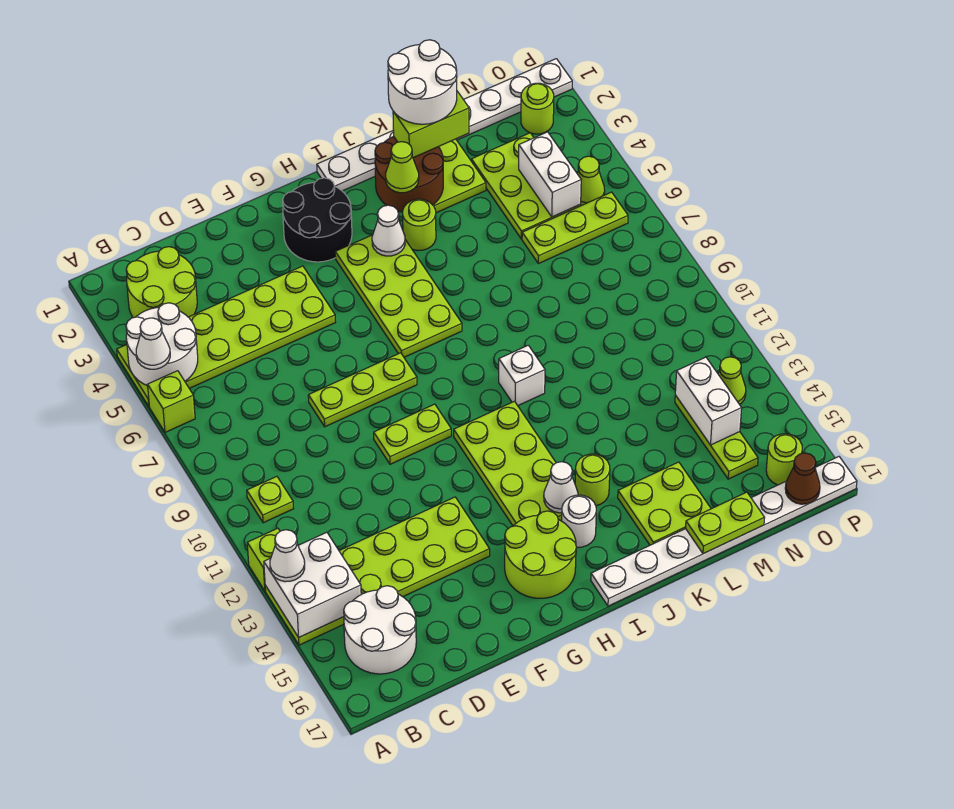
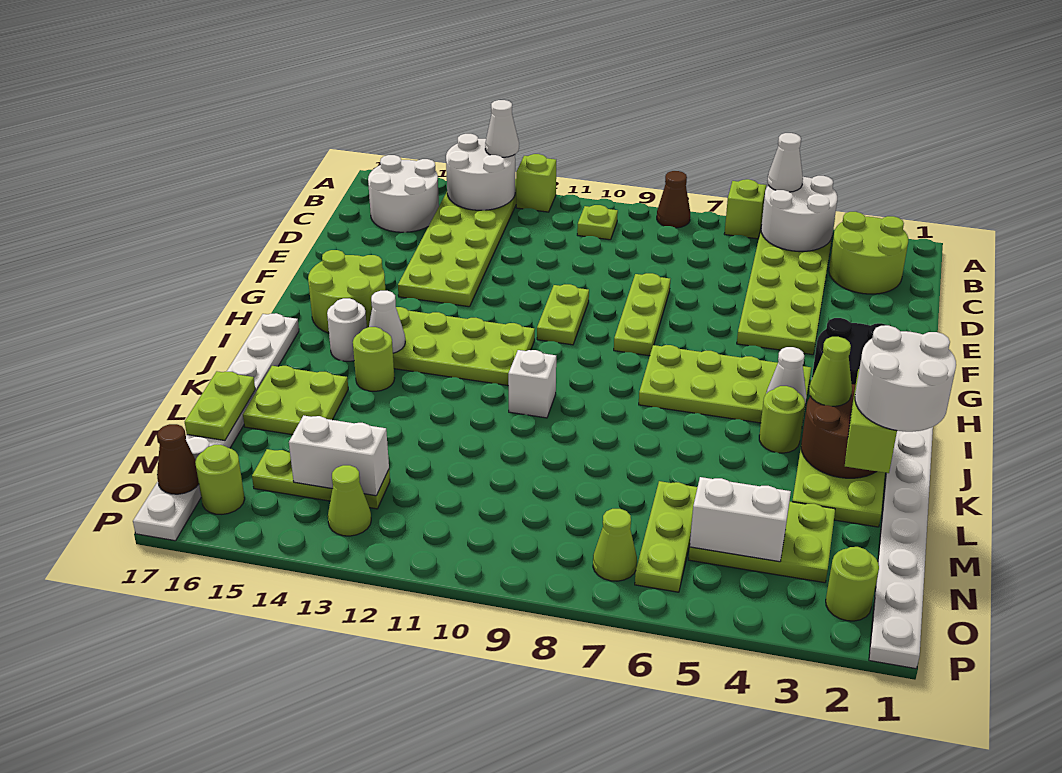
none -> brown 1x1 cone [657,171,690,228]
white 2x2 brick [264,532,361,637] -> white 2x2 round brick [446,134,515,210]
lime 1x1 cone [577,156,605,206] -> lime 1x1 cone moved to [593,509,637,581]

